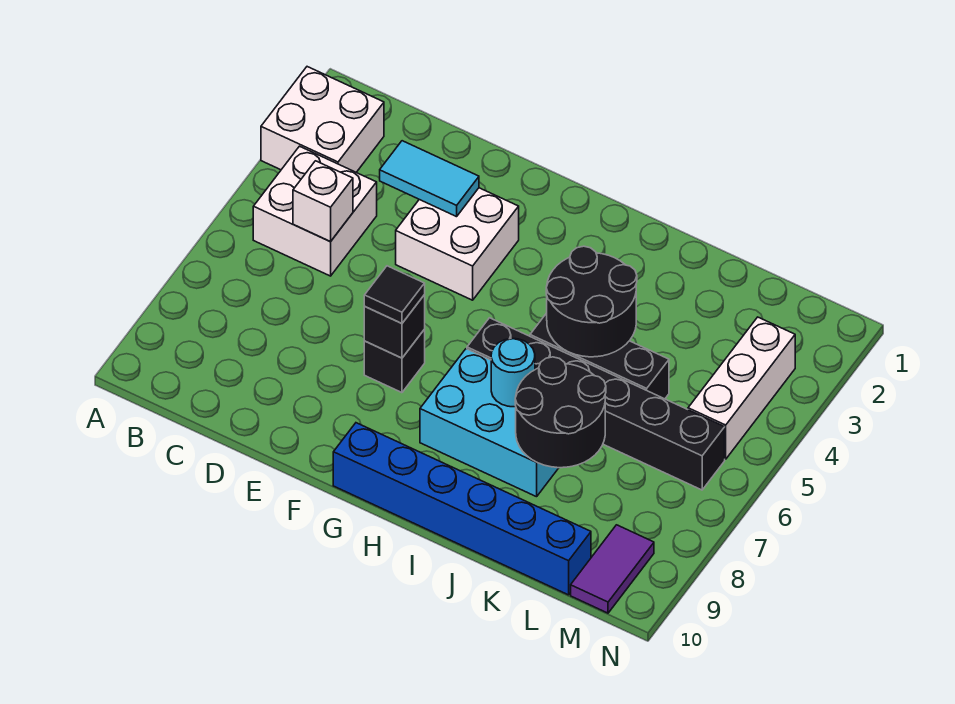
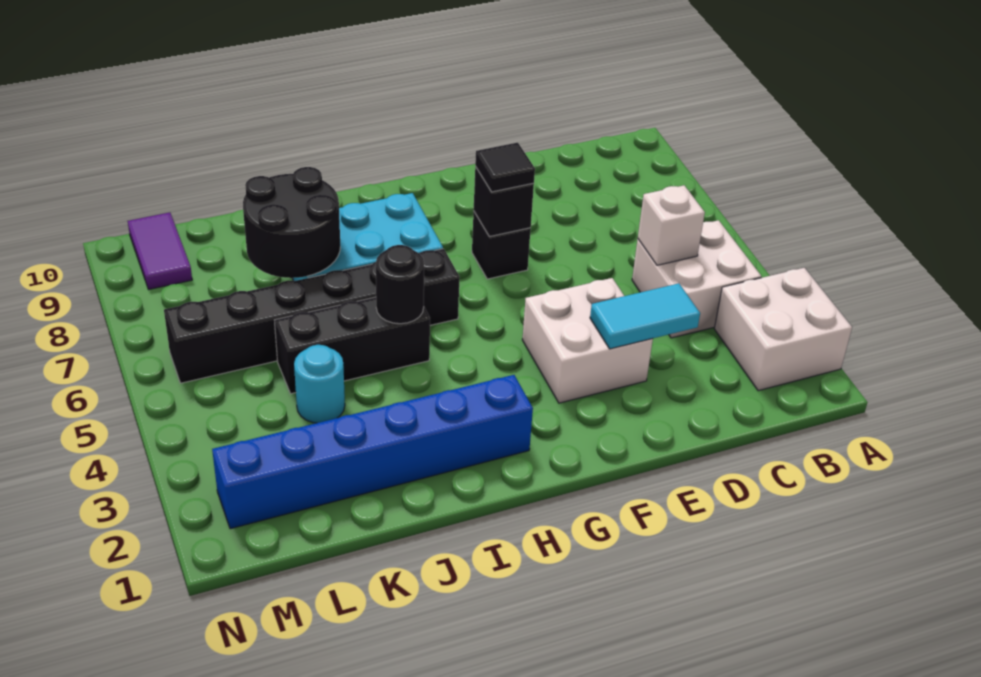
blue 1x6 brick [333,423,591,595] -> blue 1x6 brick moved to [212,375,533,529]
black 2x2 round brick [546,246,637,357] -> black 1x1 round brick [376,245,424,324]
cyan 1x1 round brick [491,339,535,407] -> cyan 1x1 round brick moved to [294,345,345,423]
white 1x3 brick [688,317,795,459] -> none

